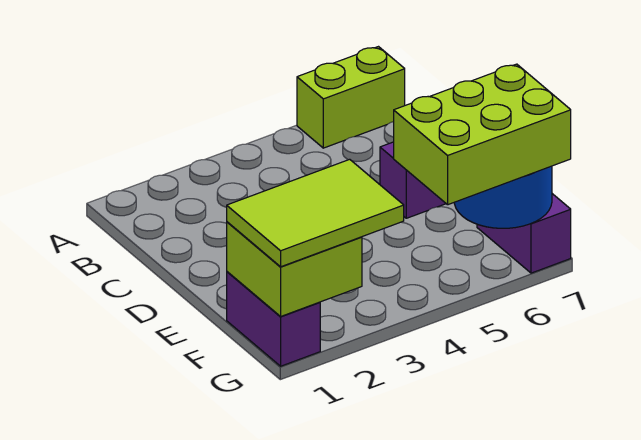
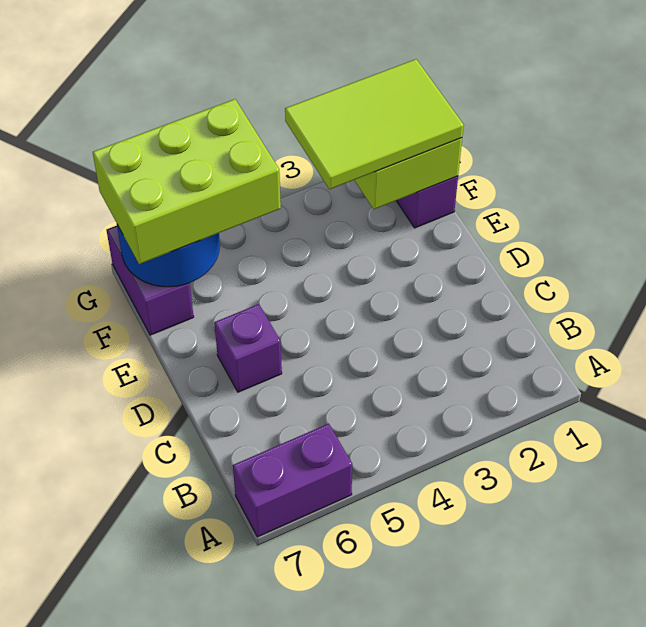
lime 1x2 brick [297,47,405,148] -> purple 1x2 brick [233,424,352,537]

